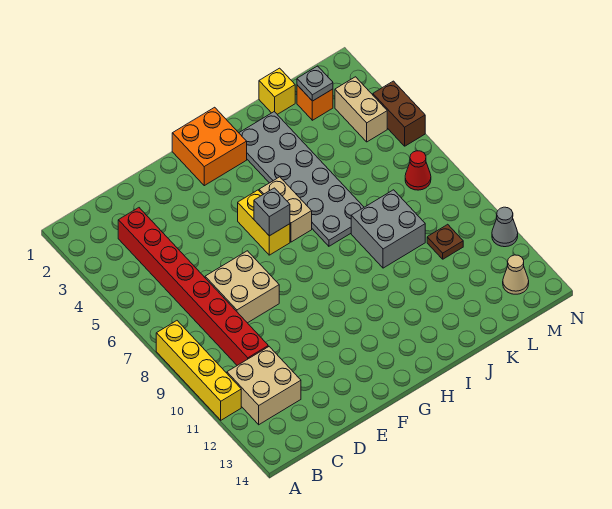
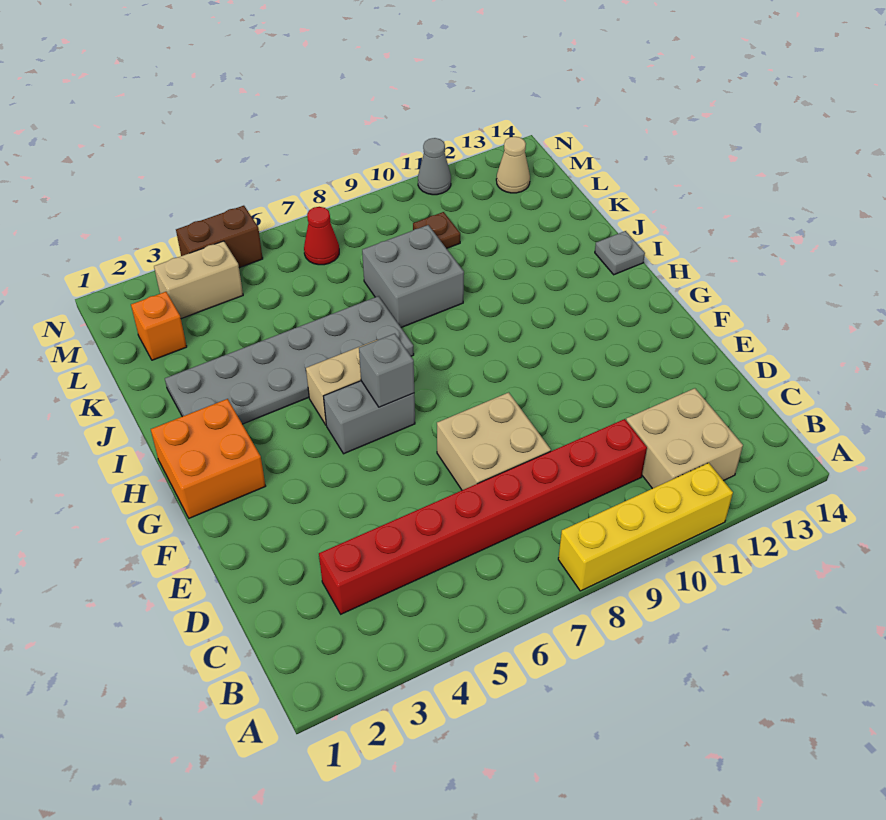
yellow 1x2 brick [238,190,290,255] -> grey 1x2 brick [324,381,415,454]
yellow 1x1 brick [259,68,295,114] -> none
grey 1x1 plate [297,66,333,101] -> grey 1x1 plate moved to [595,231,645,275]

